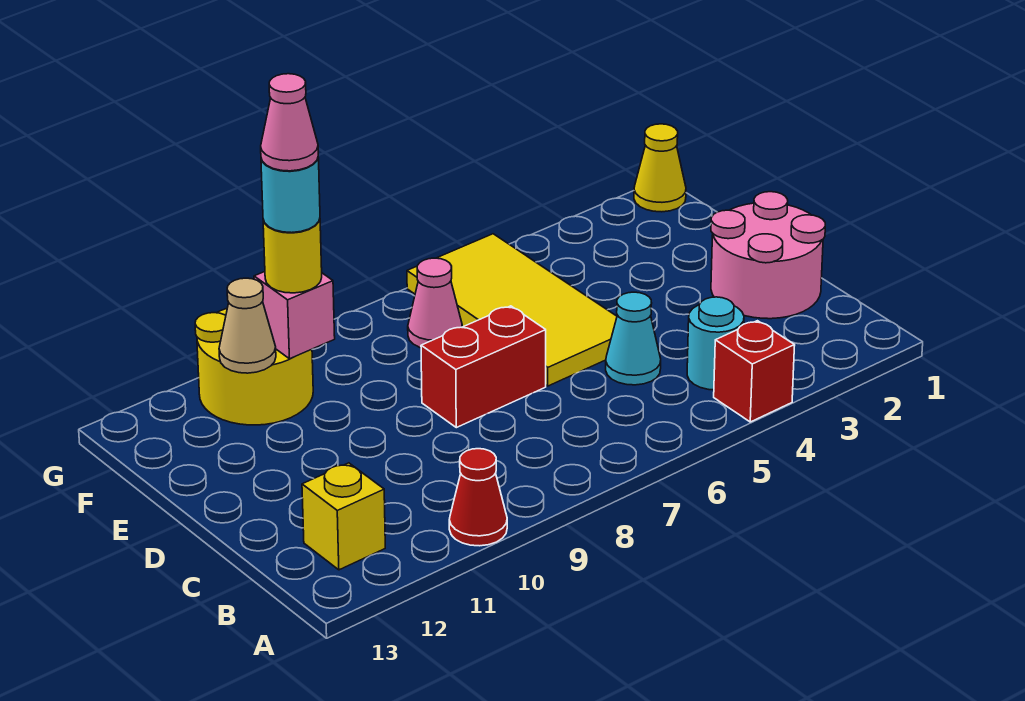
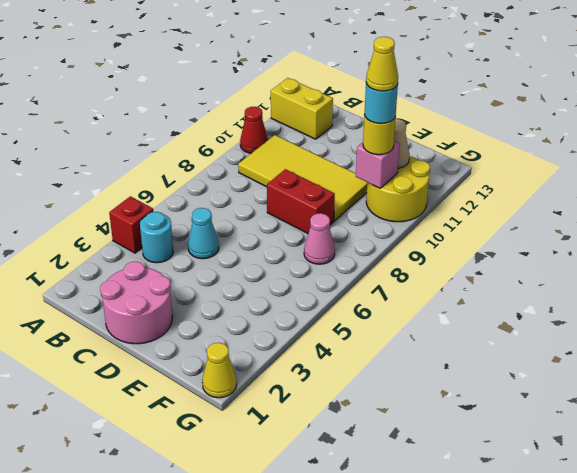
yellow 1x1 brick [302,463,385,570] -> yellow 1x2 brick [271,78,333,139]
yellow 2x4 tile [407,234,617,386] -> yellow 2x4 tile moved to [238,135,367,221]
red 1x2 brick [421,306,546,428] -> red 1x2 brick turned to [267,169,335,233]
pink 1x1 cone [261,74,318,171] -> yellow 1x1 cone [366,37,398,91]

